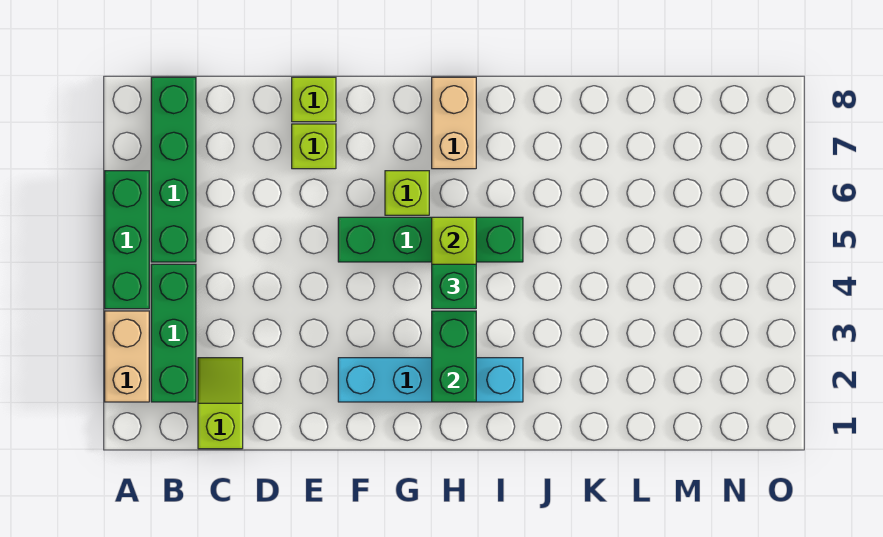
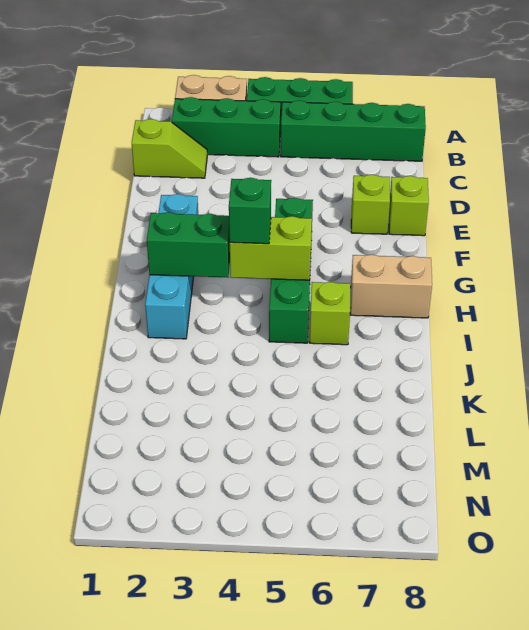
lime 1x1 brick [385,171,429,215] -> lime 1x1 brick moved to [310,282,350,345]

